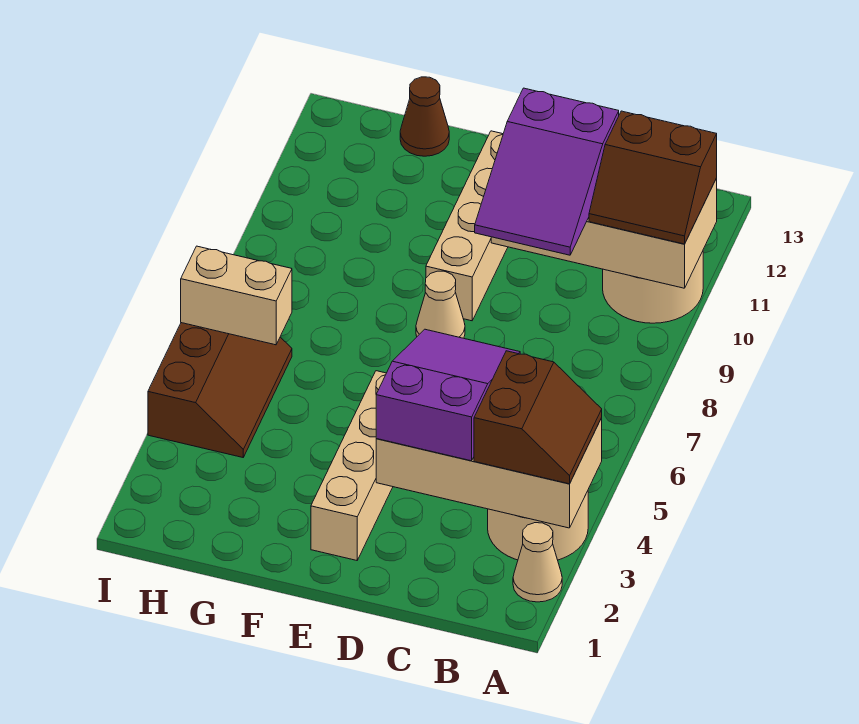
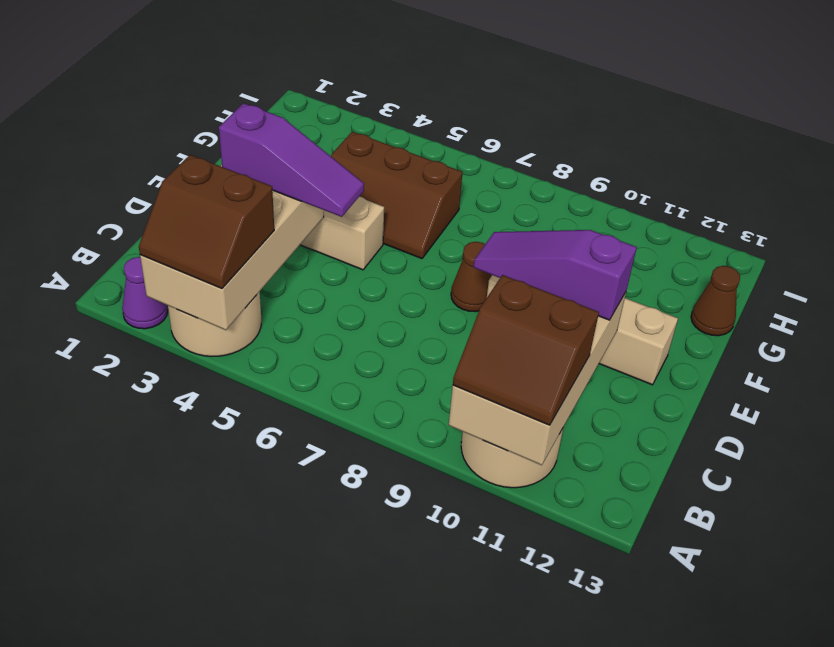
tan 1x1 cone [513,523,562,602] -> purple 1x1 cone [122,257,168,329]
brown 2x2 slope [589,111,717,244] -> brown 2x2 slope turned to [453,275,599,425]
purple 2x3 slope [376,329,520,461] -> purple 1x3 slope [219,103,364,217]
purple 2x3 slope [475,88,619,255] -> purple 1x3 slope [473,230,637,320]
tan 1x1 cone [416,271,465,338] -> brown 1x1 cone [451,242,491,312]
brown 2x3 slope [148,323,292,457] -> brown 2x3 slope moved to [331,132,463,259]
tan 1x2 brick [181,246,292,345] -> none

